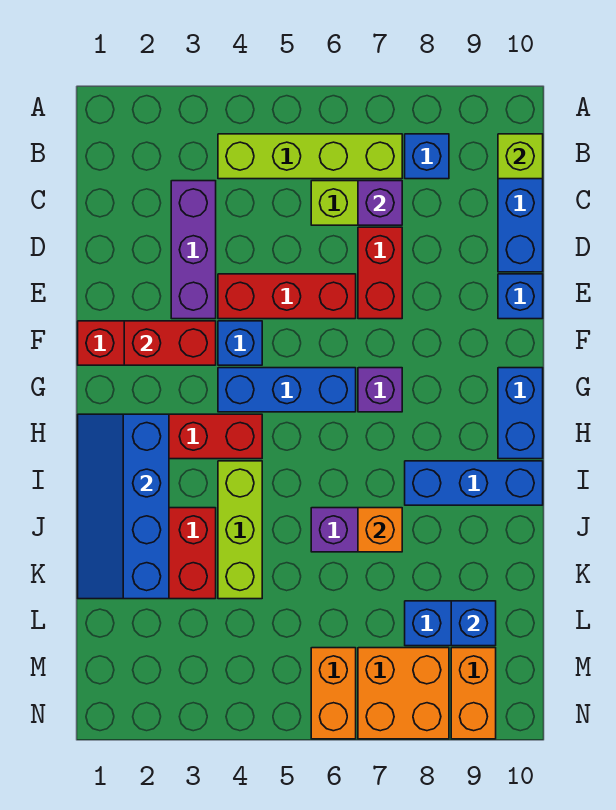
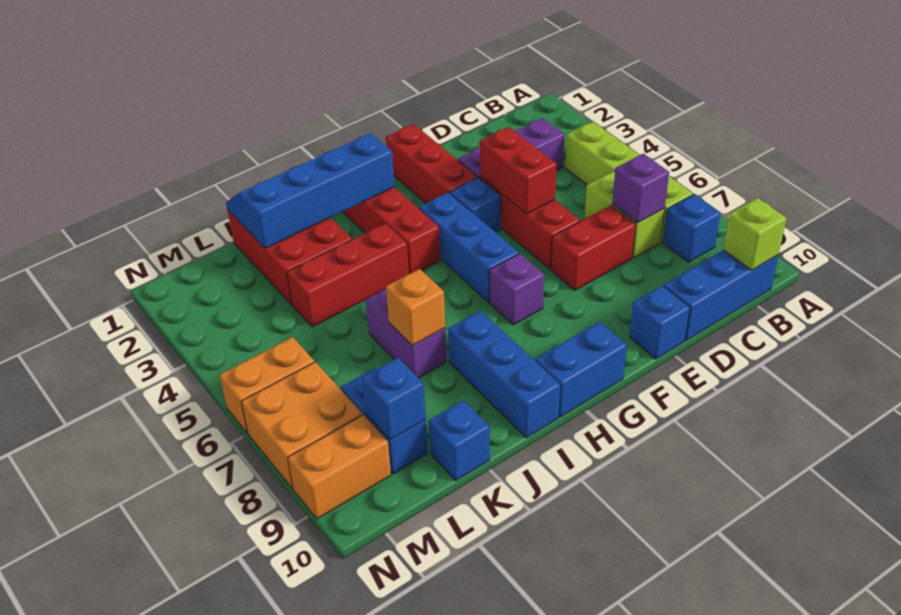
red 1x2 brick [124,321,216,365] -> red 1x2 brick moved to [480,127,557,214]
lime 1x3 brick [218,461,262,599] -> red 1x3 brick [287,223,409,327]
none -> blue 1x1 brick [429,400,490,481]

